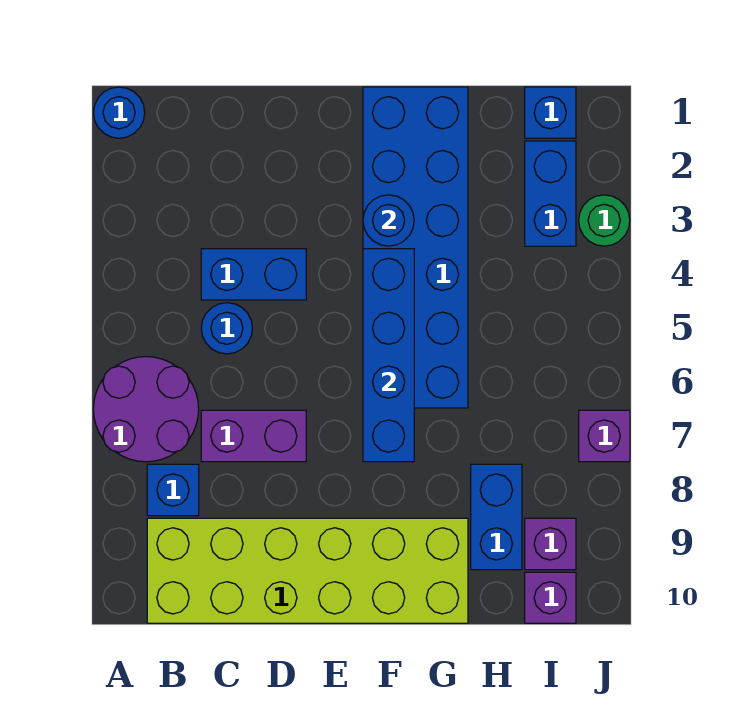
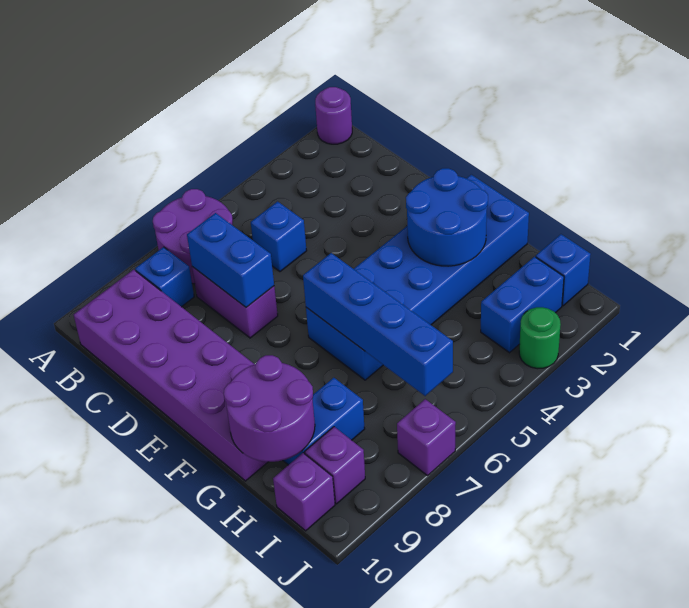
blue 1x1 round brick [93,87,145,138] -> purple 1x1 round brick [315,87,352,144]
lime 2x6 brick [147,518,468,623] -> purple 2x6 brick [73,270,268,481]
blue 1x2 brick [201,249,306,300] -> blue 1x2 brick moved to [187,213,274,307]
blue 1x1 round brick [201,303,253,354] -> blue 1x1 brick [251,201,307,272]
blue 1x1 round brick [363,195,414,246] -> blue 2x2 round brick [406,168,488,266]
blue 1x4 brick [363,249,414,462] -> blue 1x4 brick turned to [303,253,453,396]
none -> purple 2x2 round brick [224,355,315,462]

